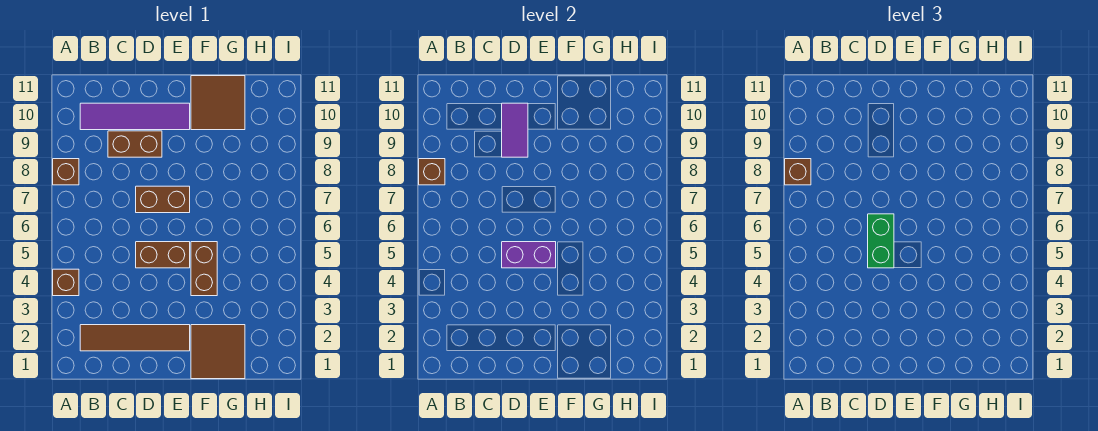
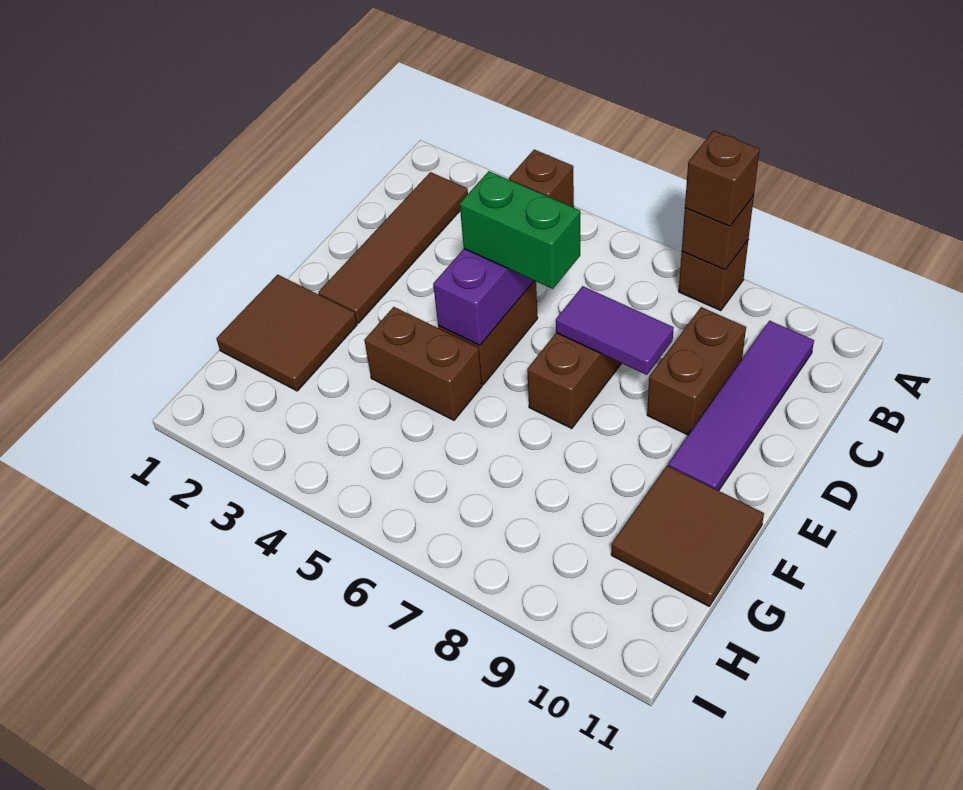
purple 1x2 tile [502,103,528,157] -> purple 1x2 tile moved to [556,286,674,375]

